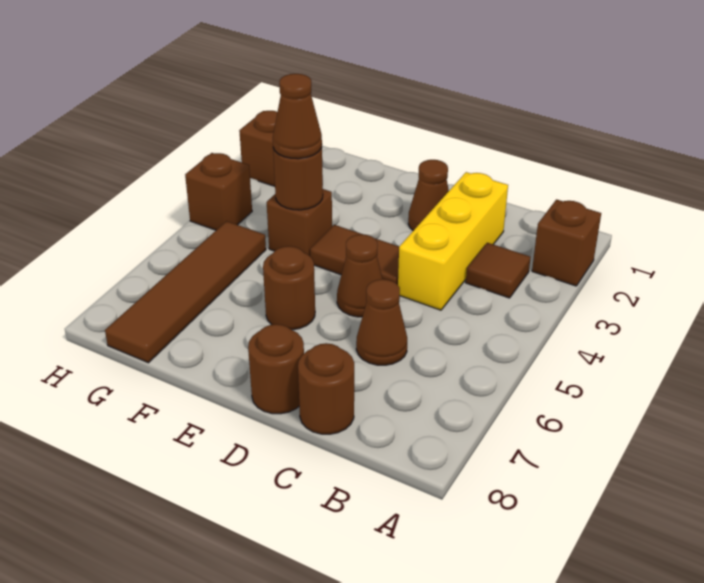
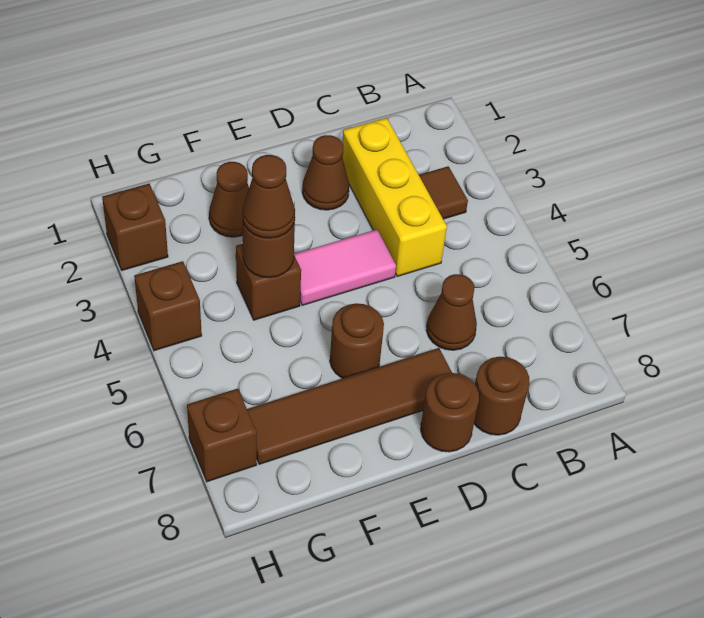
brown 1x1 brick [532,200,601,286] -> brown 1x1 brick moved to [187,388,257,482]
brown 1x2 tile [310,225,399,285] -> pink 1x2 tile [294,229,396,305]
brown 1x1 cone [337,234,382,317] -> brown 1x1 cone moved to [209,162,249,237]
brown 1x4 tile [105,221,266,363] -> brown 1x4 tile turned to [247,348,452,464]

